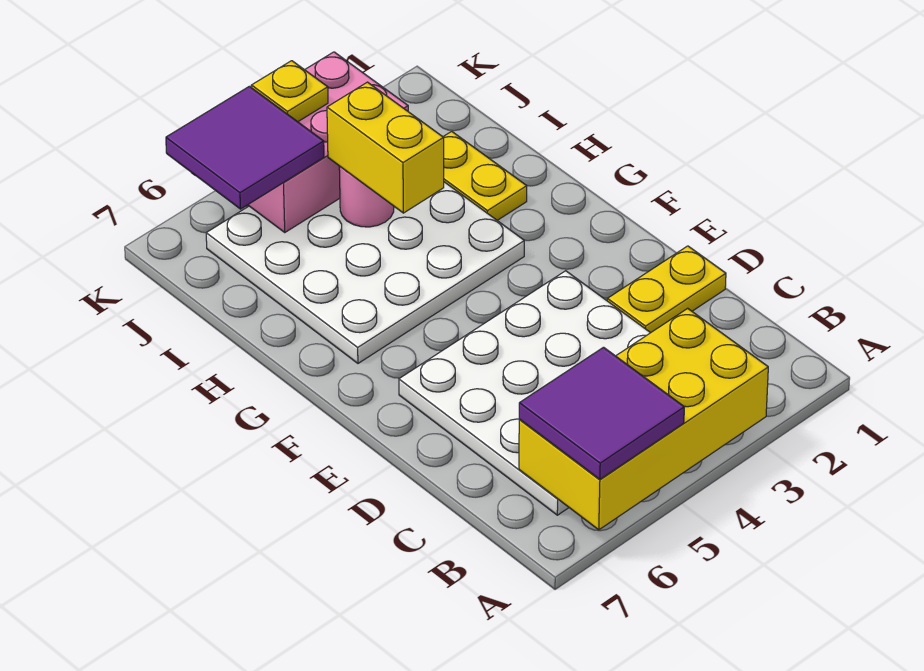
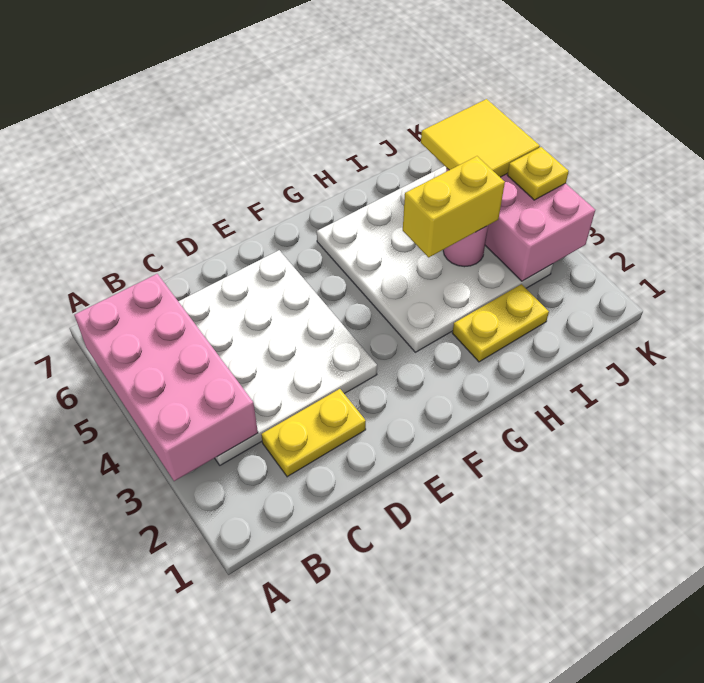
yellow 2x4 brick [519,308,768,530] -> pink 2x4 brick [75,274,258,481]
purple 2x2 tile [519,347,684,479] -> none
yellow 1x2 plate [607,246,726,333] -> yellow 1x2 plate turned to [261,389,366,477]
purple 2x2 tile [166,86,324,209] -> yellow 2x2 tile [421,99,540,177]

